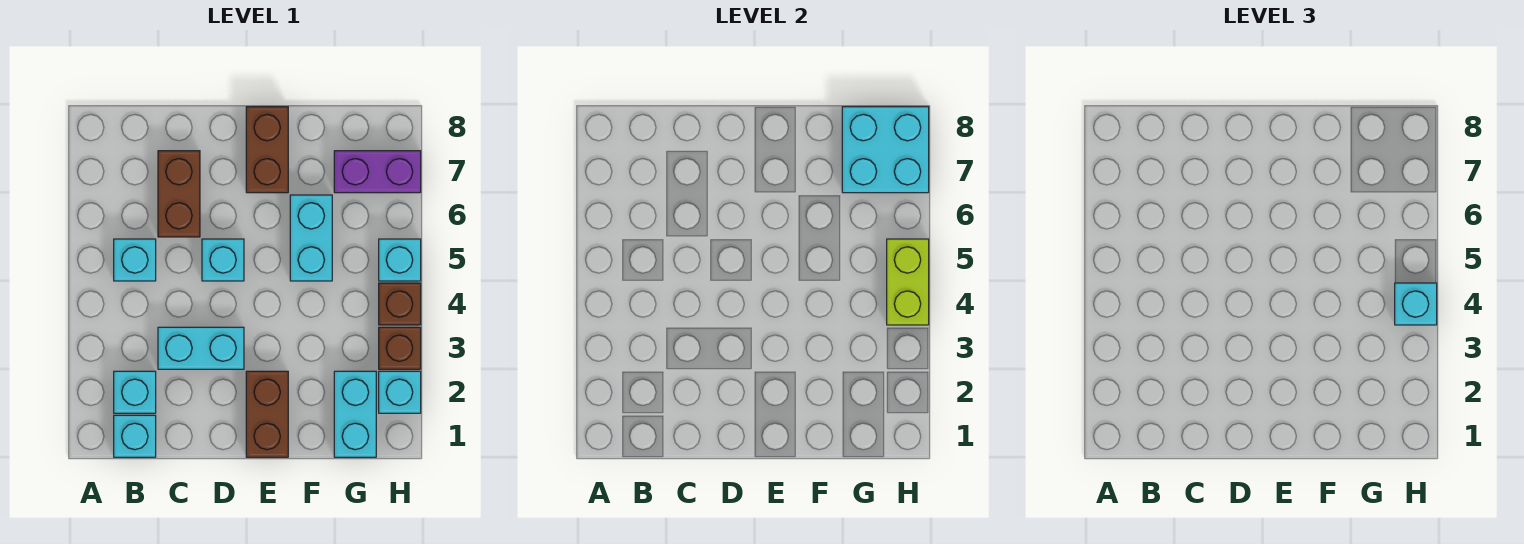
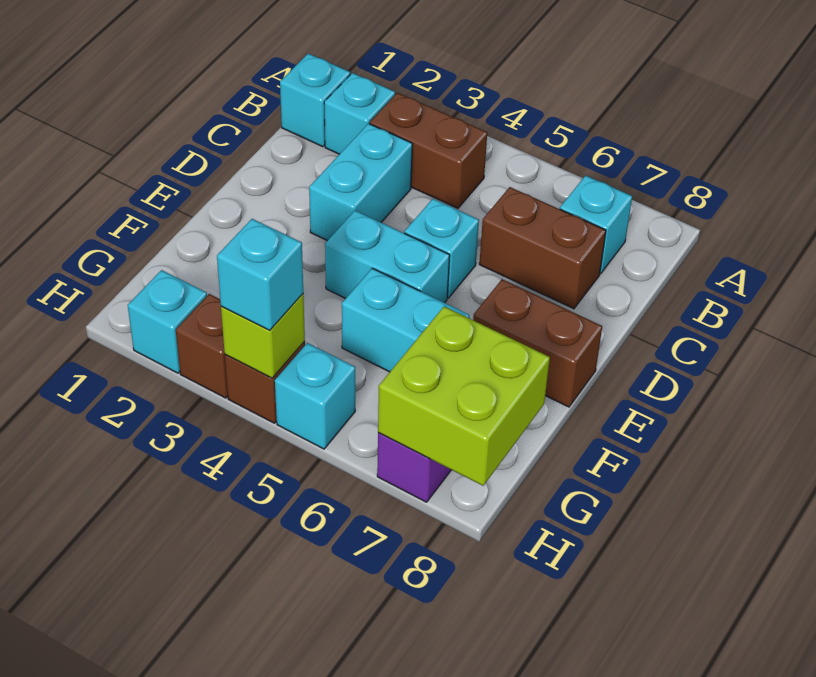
cyan 1x1 brick [114,239,156,281] -> cyan 1x1 brick moved to [560,176,632,274]
brown 1x2 brick [246,371,288,457] -> brown 1x2 brick moved to [370,93,487,208]
cyan 1x2 brick [334,371,376,457] -> cyan 1x2 brick moved to [325,211,450,303]
cyan 2x2 brick [842,107,929,193] -> lime 2x2 brick [378,307,550,486]
lime 1x2 brick [887,239,929,325] -> lime 1x1 brick [221,294,305,378]

